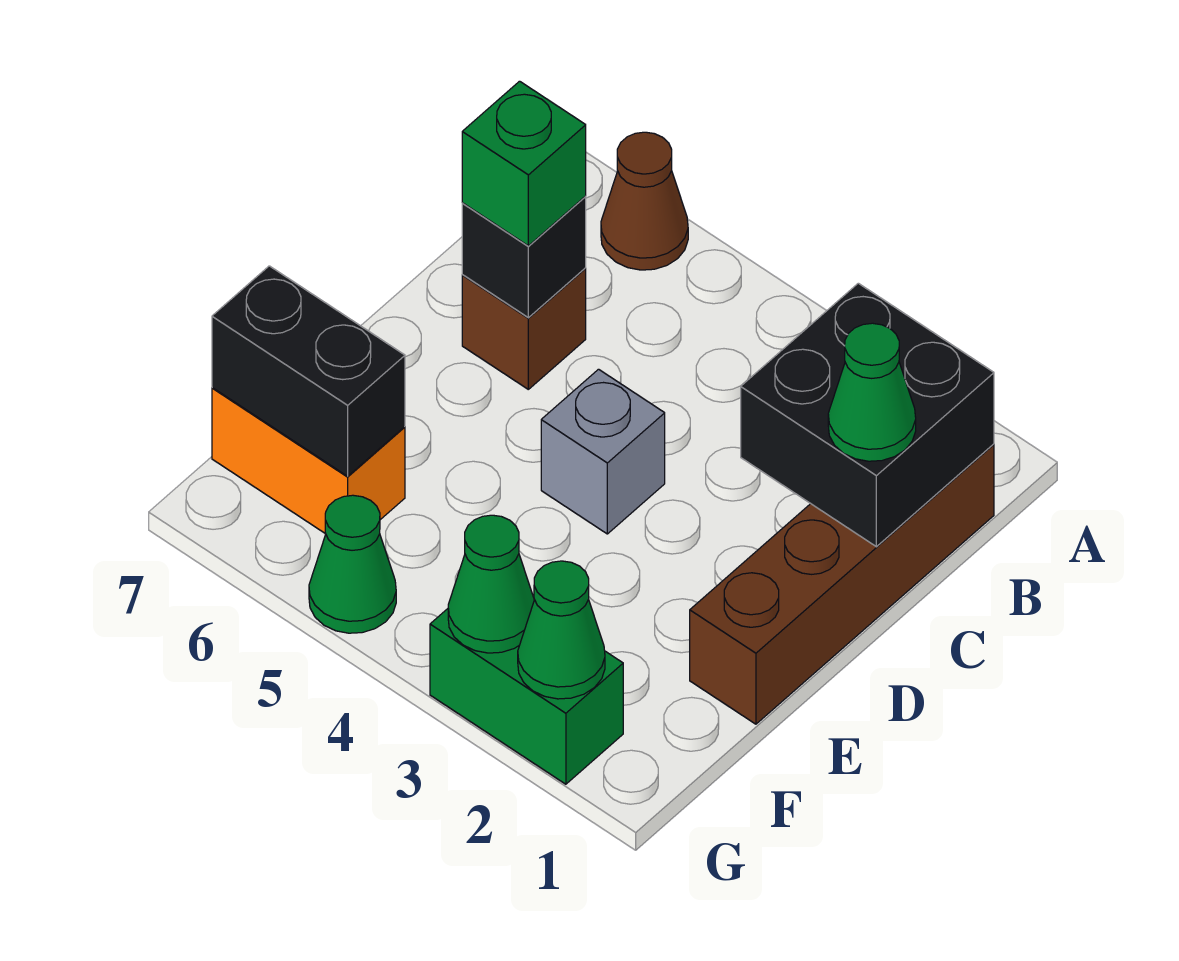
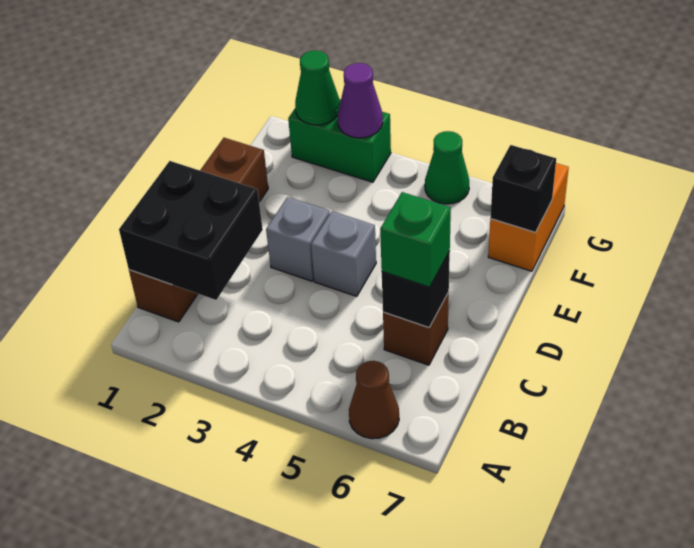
green 1x1 cone [828,323,916,461] -> none
none -> grey 1x1 brick [266,197,330,281]
orange 1x2 brick [212,388,405,534] -> orange 1x2 brick turned to [488,163,569,271]
black 1x2 brick [212,266,405,476] -> black 1x1 brick [490,145,556,233]
green 1x1 cone [448,515,534,653] -> purple 1x1 cone [338,63,383,138]

